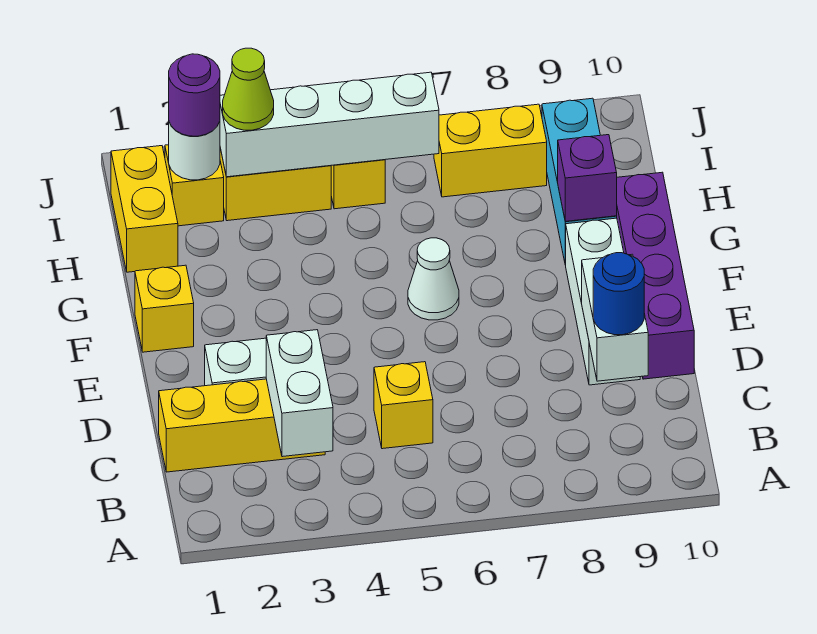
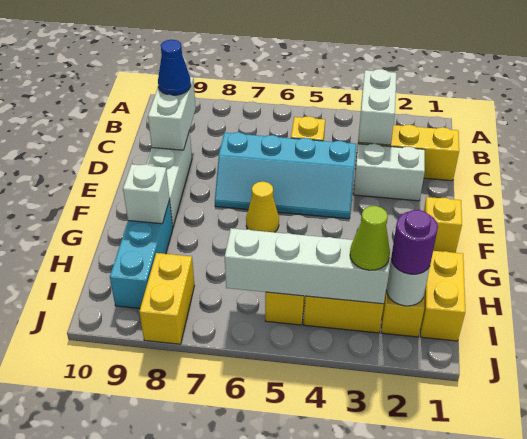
blue 1x1 round brick [593,253,644,335] -> blue 1x1 cone [158,40,191,95]
none -> cyan 2x4 slope [215,132,356,219]
purple 1x4 brick [617,172,694,379] -> none
white 1x1 cone [408,238,459,320] -> yellow 1x1 cone [246,182,279,232]
purple 1x1 brick [558,135,617,221] -> white 1x1 brick [123,164,170,224]
yellow 1x2 brick [434,104,547,197] -> yellow 1x2 brick turned to [139,253,195,344]

